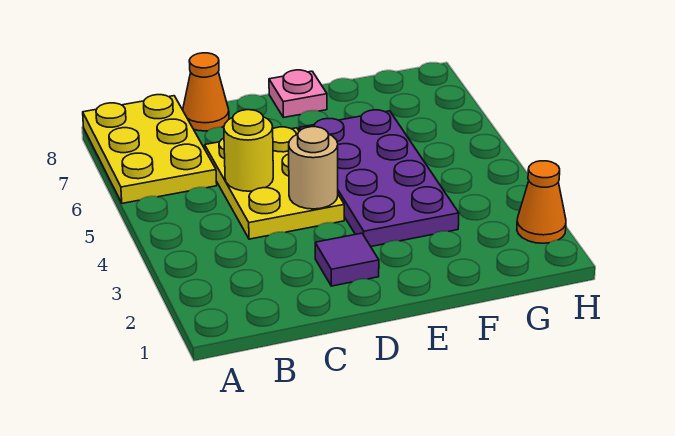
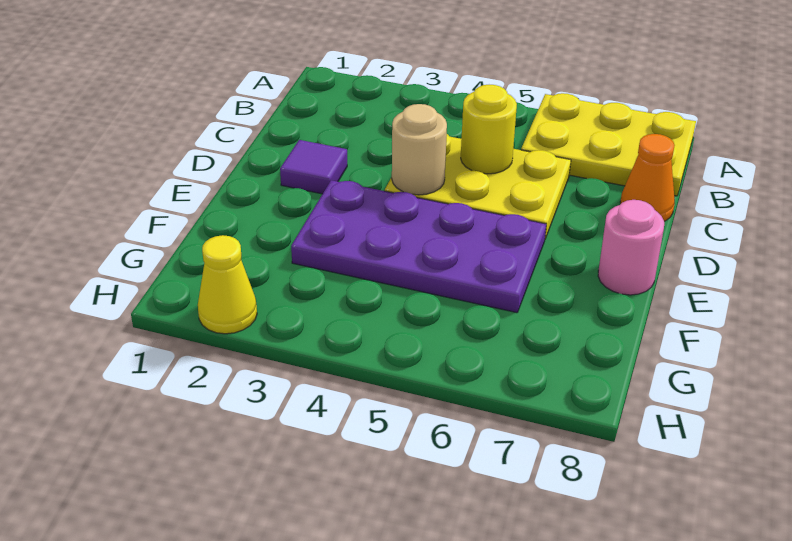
pink 1x1 plate [269,70,327,118] -> pink 1x1 round brick [598,200,664,295]
orange 1x1 cone [517,161,566,243] -> yellow 1x1 cone [198,235,257,334]

